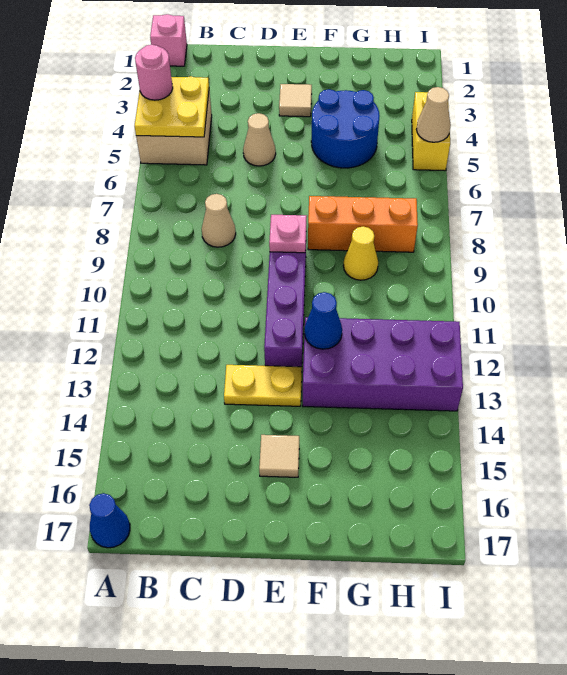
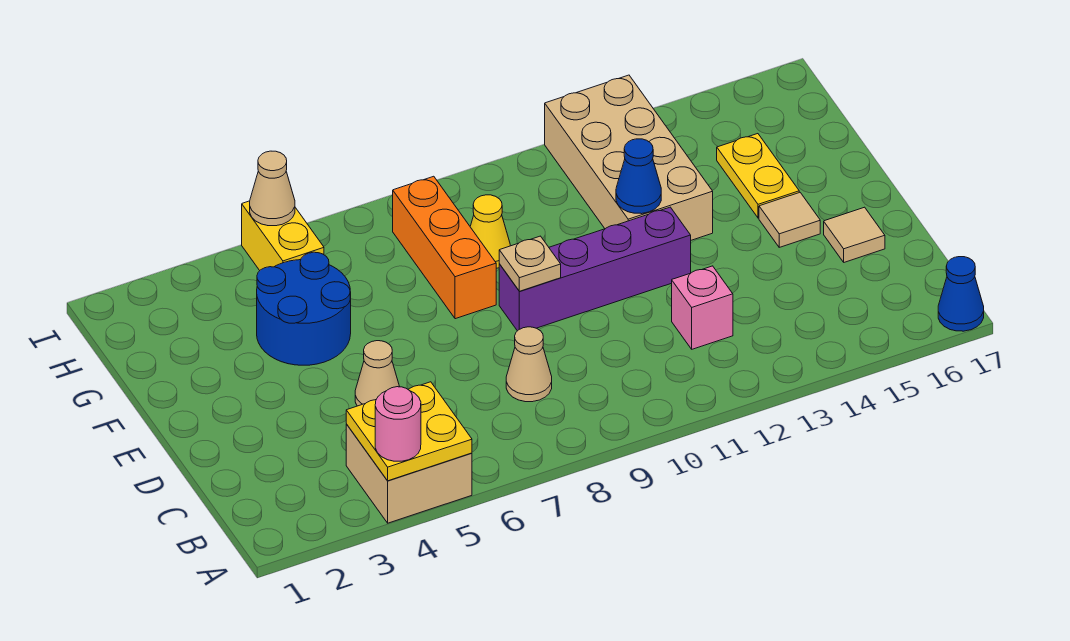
pink 1x1 brick [150,14,187,66] -> pink 1x1 brick moved to [672,266,733,349]
yellow 1x2 plate [224,365,302,406] -> yellow 1x2 plate moved to [717,134,799,218]
tan 1x1 tile [279,84,312,117] -> tan 1x1 tile moved to [824,207,885,262]
pink 1x1 plate [269,215,307,253] -> tan 1x1 plate [499,236,561,291]
purple 2x4 brick [303,317,463,411] -> tan 2x4 brick [545,75,713,240]
yellow 1x2 brick [412,92,450,171] -> yellow 1x2 brick turned to [242,201,324,270]

